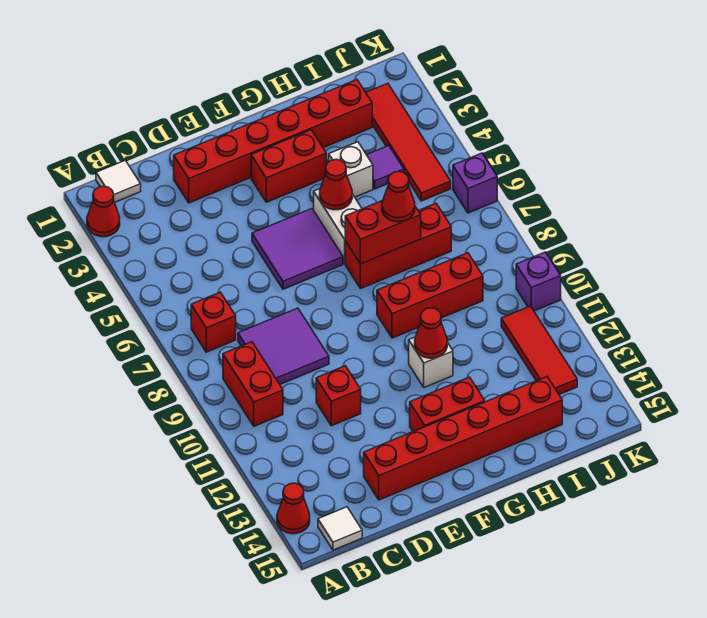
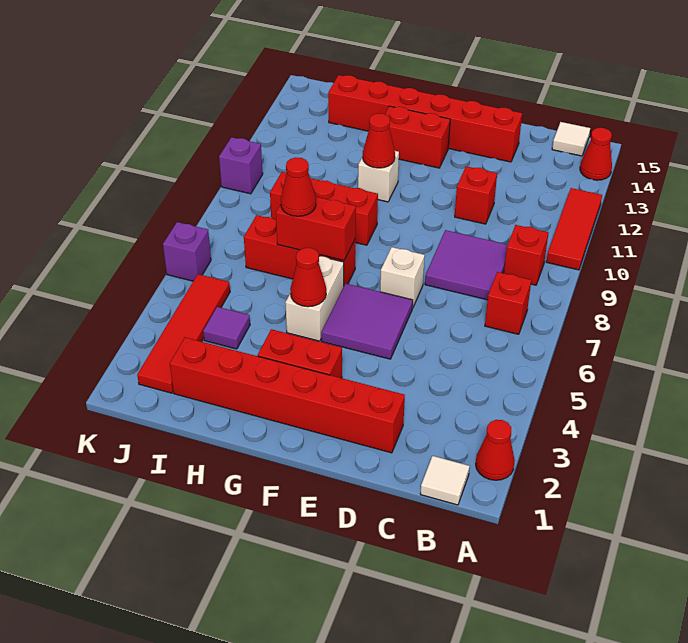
red 1x2 brick [223,342,283,426] -> red 1x1 brick [504,225,548,285]
white 1x1 brick [329,142,373,197] -> white 1x1 brick moved to [380,247,425,308]
red 1x3 tile [501,306,577,394] -> red 1x3 tile moved to [546,188,602,270]

